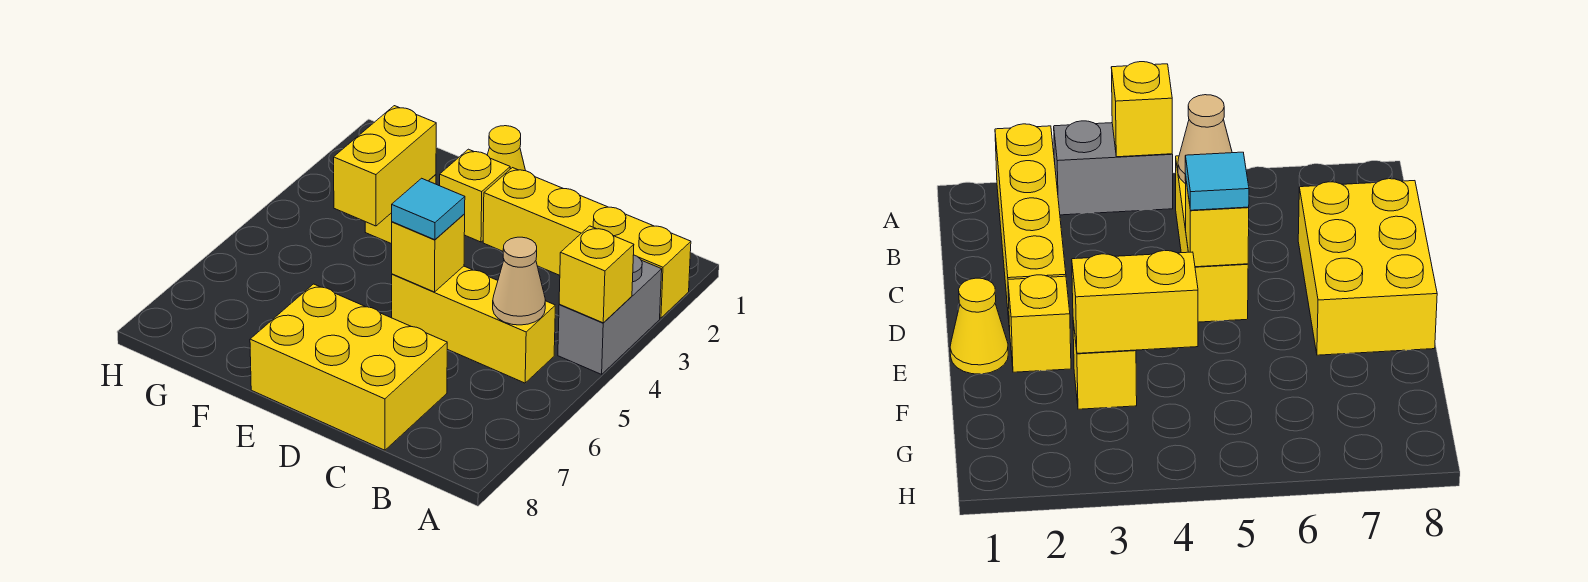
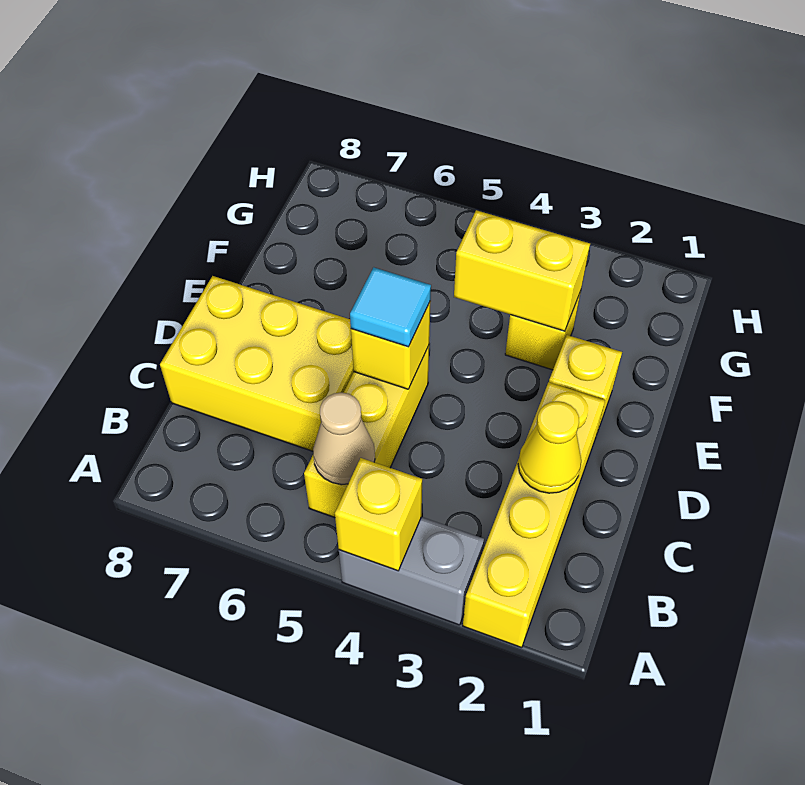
yellow 2x3 brick [250,284,447,450] -> yellow 2x3 brick turned to [160,276,354,451]
yellow 1x1 cone [487,126,525,171] -> yellow 1x1 cone moved to [518,401,581,493]

